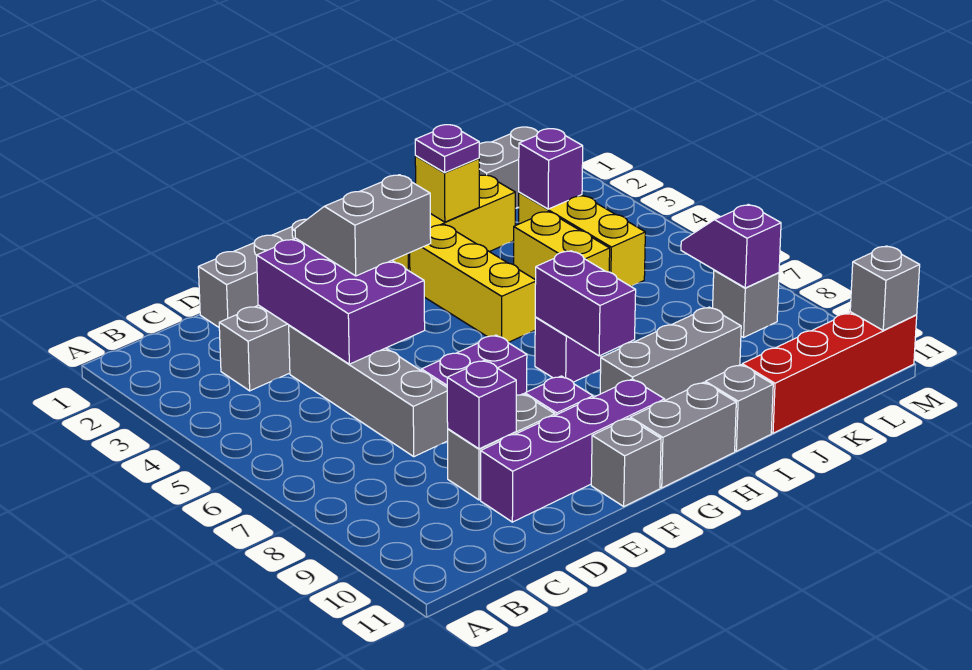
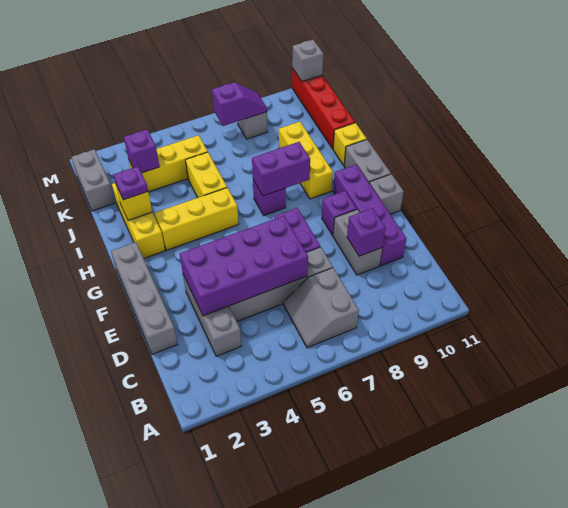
purple 2x3 brick [257,238,425,364] -> purple 2x4 brick [180,216,308,316]
grey 2x2 slope [295,175,431,276] -> grey 2x2 slope moved to [283,268,359,348]
grey 1x3 brick [600,307,741,400] -> yellow 1x3 brick [279,122,333,199]
grey 1x1 brick [705,365,773,451] -> yellow 1x1 brick [333,123,367,166]
yellow 1x2 brick [514,212,610,280] -> yellow 1x2 brick turned to [186,152,227,198]
purple 1x2 slope [681,204,781,288] -> purple 1x2 slope turned to [212,82,267,126]

